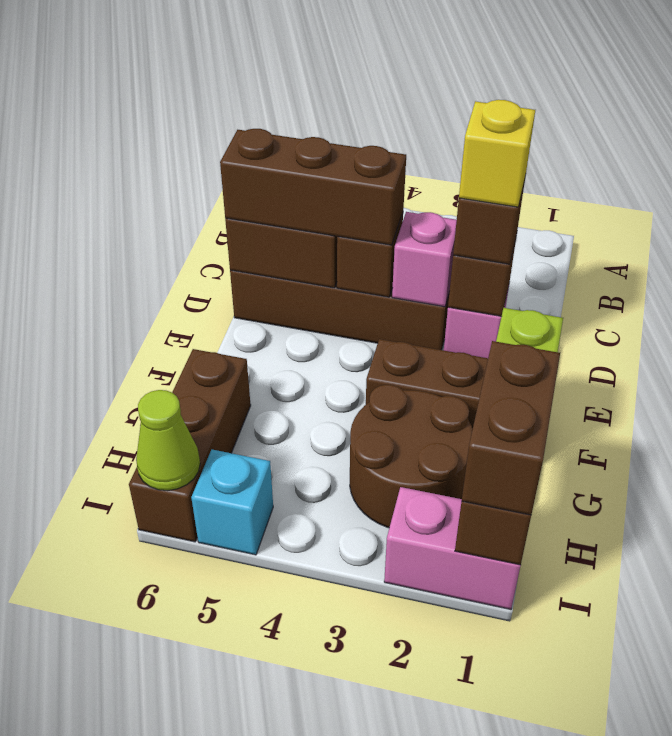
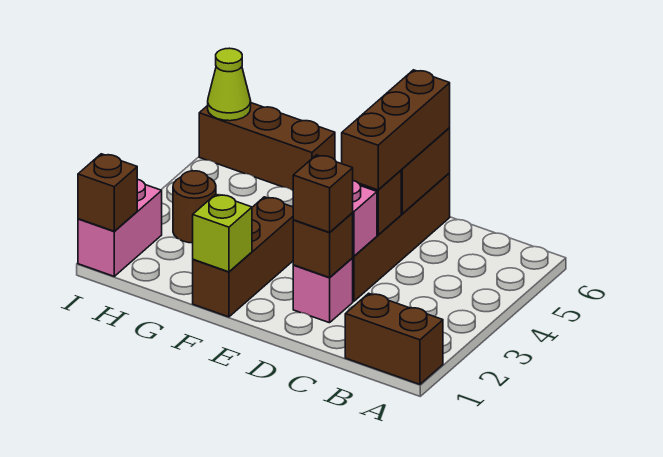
yellow 1x1 brick [459,100,535,207] -> none
brown 2x2 round brick [350,385,473,528] -> brown 1x1 round brick [173,171,216,243]
brown 1x2 brick [462,341,560,515] -> brown 1x2 brick moved to [345,293,443,384]
cyan 1x1 brick [191,450,273,555] -> none

